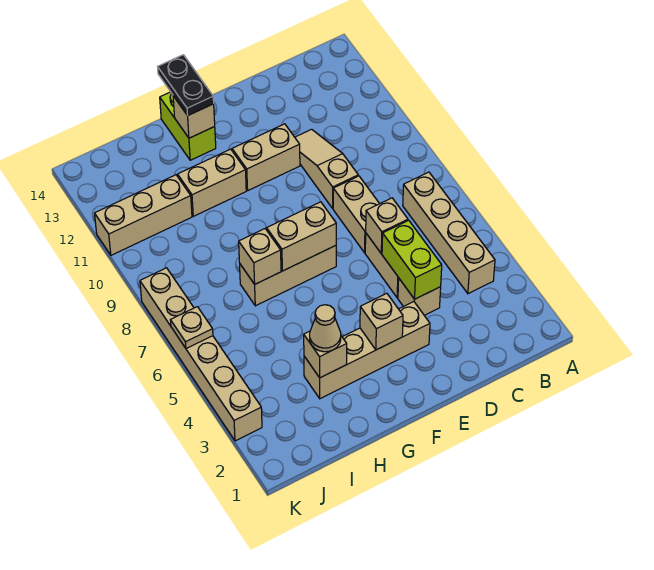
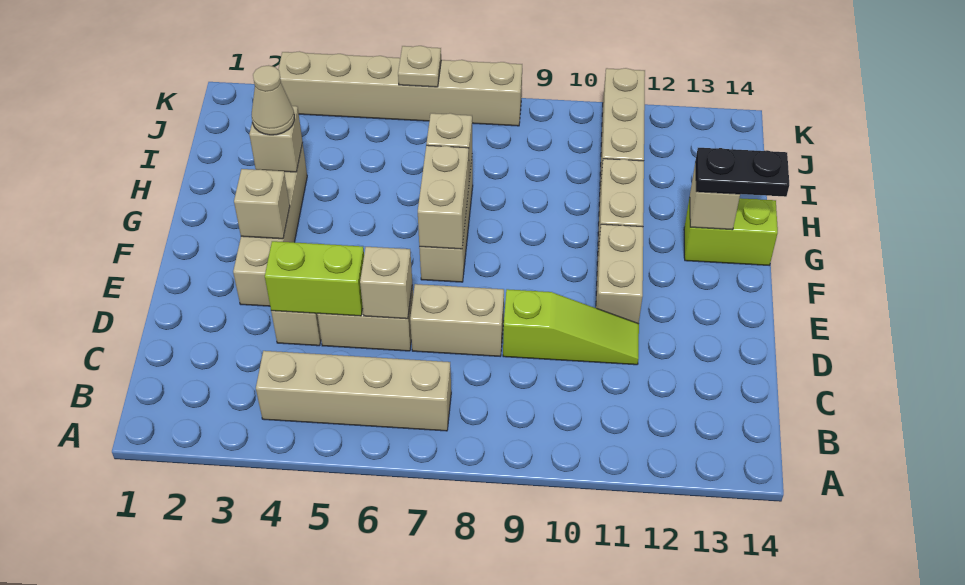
tan 1x3 slope [295,129,358,208] -> lime 1x3 slope [503,289,639,365]

